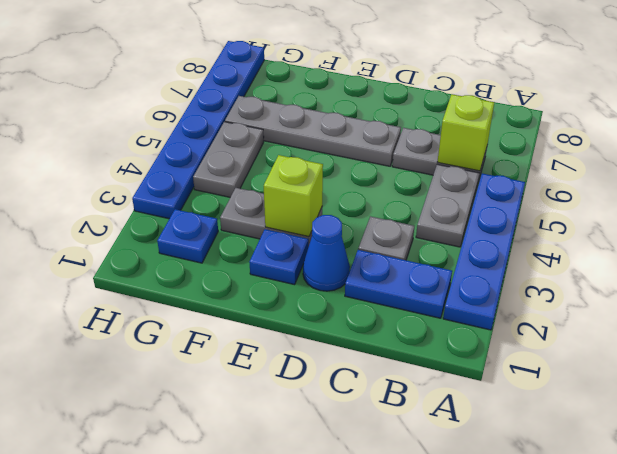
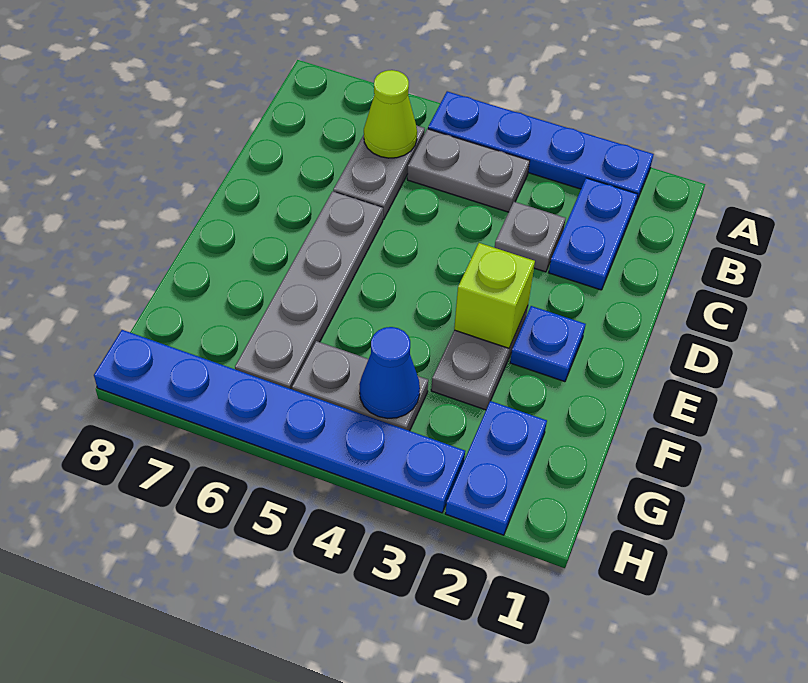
lime 1x1 brick [438,94,494,171] -> lime 1x1 cone [364,70,417,158]
blue 1x1 cone [303,215,350,291] -> blue 1x1 cone moved to [359,327,420,419]
blue 1x1 plate [157,209,218,263] -> blue 1x2 plate [445,401,547,535]

